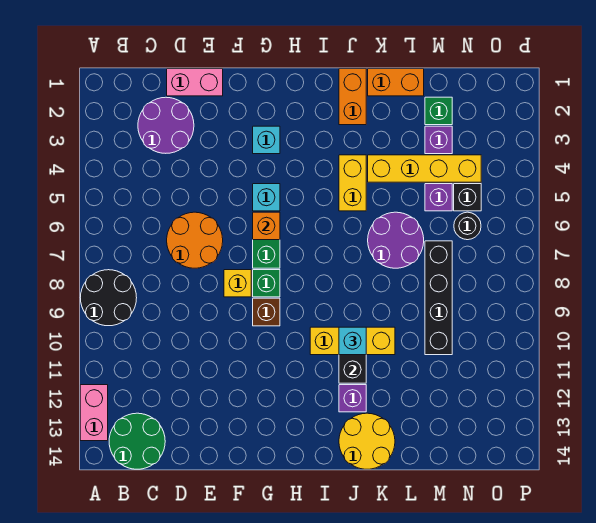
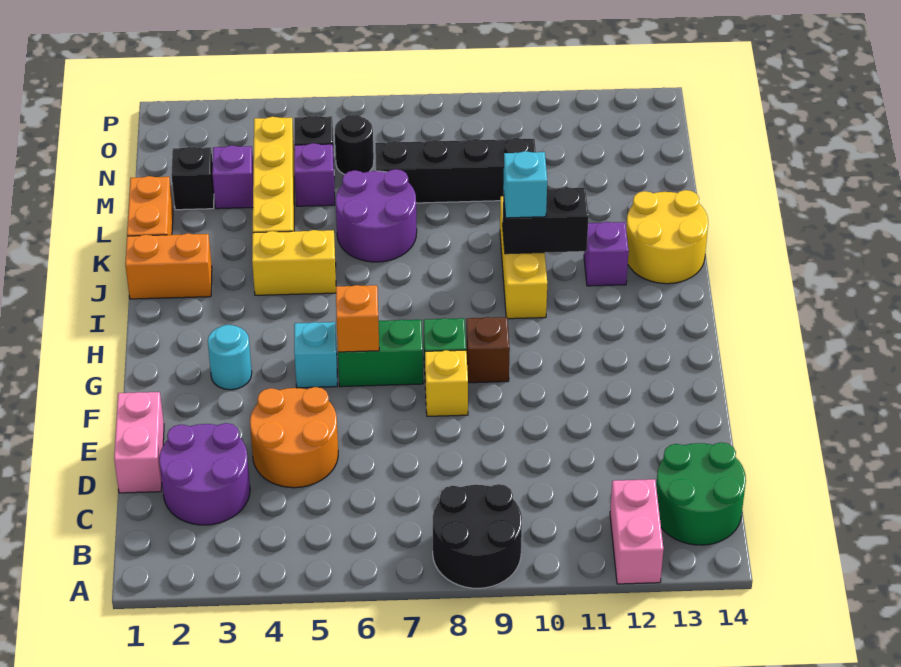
pink 1x2 brick [80,385,108,441] -> pink 1x2 brick turned to [610,479,664,584]
orange 2x2 round brick [167,212,223,268] -> orange 2x2 round brick moved to [250,387,338,488]
cyan 1x1 brick [253,126,280,154] -> cyan 1x1 round brick [208,325,252,390]
green 1x1 brick [425,97,452,125] -> black 1x1 brick [171,147,214,210]

